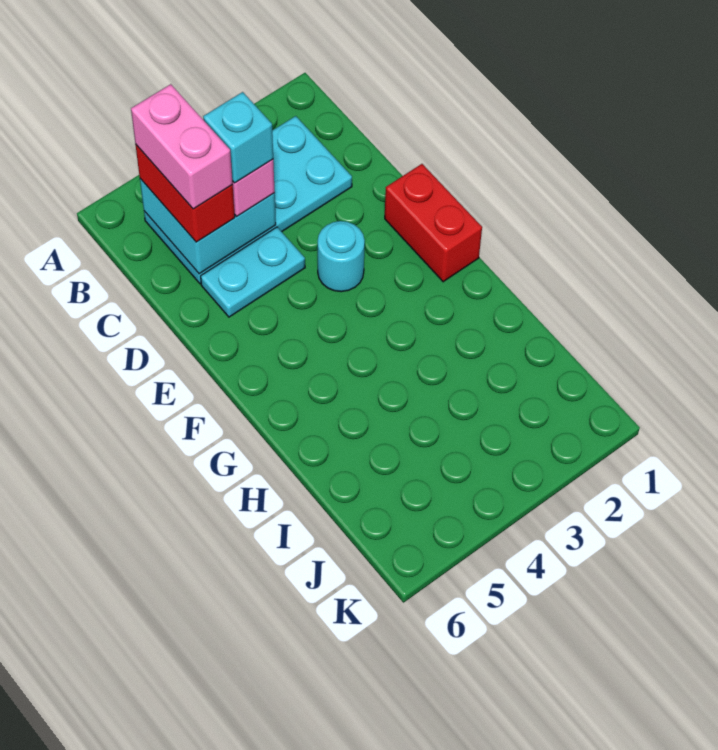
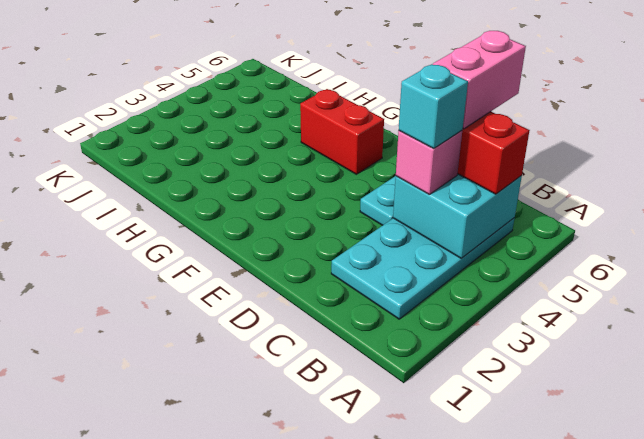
pink 1x2 brick [131,84,232,209] -> pink 1x2 brick turned to [433,31,526,129]
red 1x2 brick [385,164,482,282] -> red 1x2 brick moved to [300,89,384,174]
cyan 1x1 round brick [318,221,365,292] -> none

